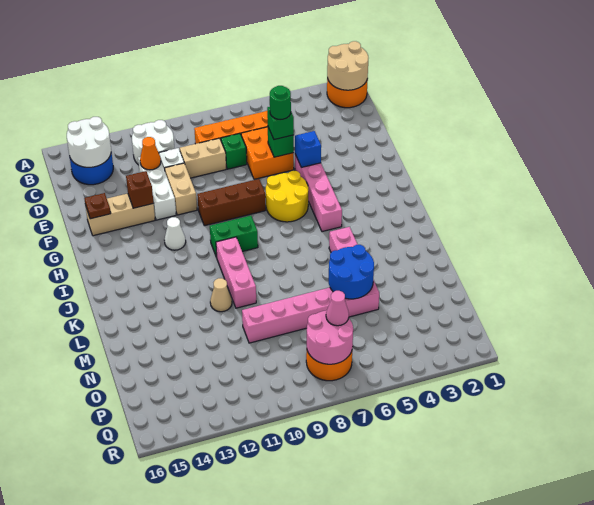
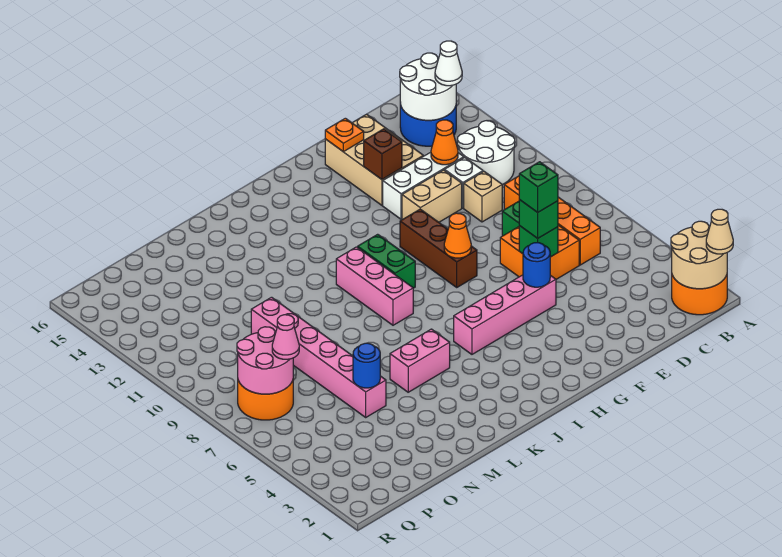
tan 1x2 brick [180,138,226,178] -> tan 1x1 brick [464,172,502,222]
green 1x1 round brick [270,86,291,120] -> green 1x1 brick [519,162,558,212]
blue 1x1 brick [295,131,321,167] -> blue 1x1 round brick [523,243,550,287]
tan 1x3 brick [85,194,155,236] -> tan 2x3 brick [325,114,423,205]
brown 1x1 plate [84,193,111,219] -> orange 1x1 plate [325,118,364,152]
yellow 2x2 round brick [266,171,308,222] -> none
none -> orange 1x1 cone [444,213,471,258]
white 1x1 cone [164,217,186,250] -> white 1x1 cone moved to [435,41,462,86]
pink 1x3 brick [216,237,256,308] -> pink 1x3 brick turned to [336,247,413,325]
tan 1x1 cone [210,278,232,312] -> tan 1x1 cone moved to [706,209,733,254]
blue 2x2 round brick [329,245,374,299] -> blue 1x1 round brick [353,343,380,388]

